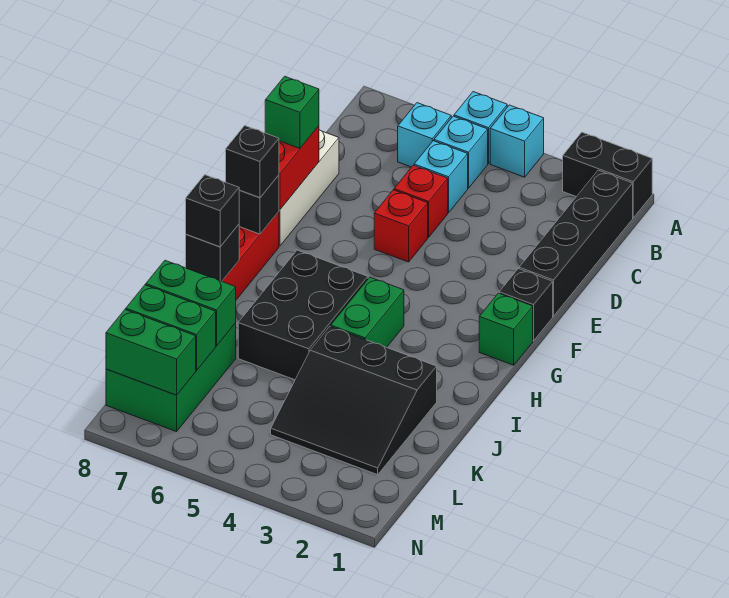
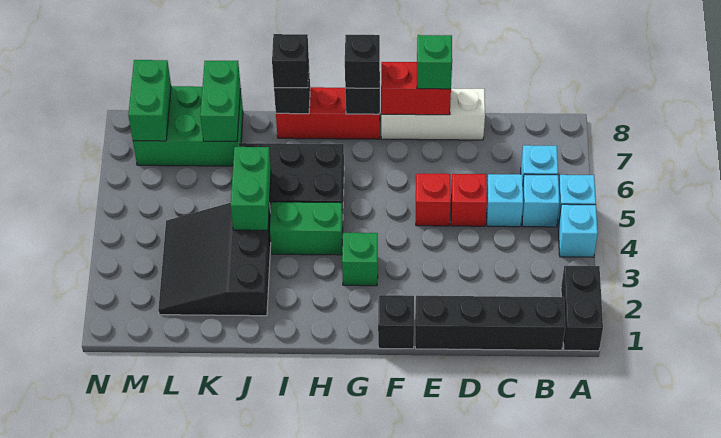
green 1x1 brick [479,293,533,365] -> green 1x1 brick moved to [342,233,378,286]
green 1x2 brick [126,285,216,371] -> green 1x2 brick moved to [231,147,271,230]

